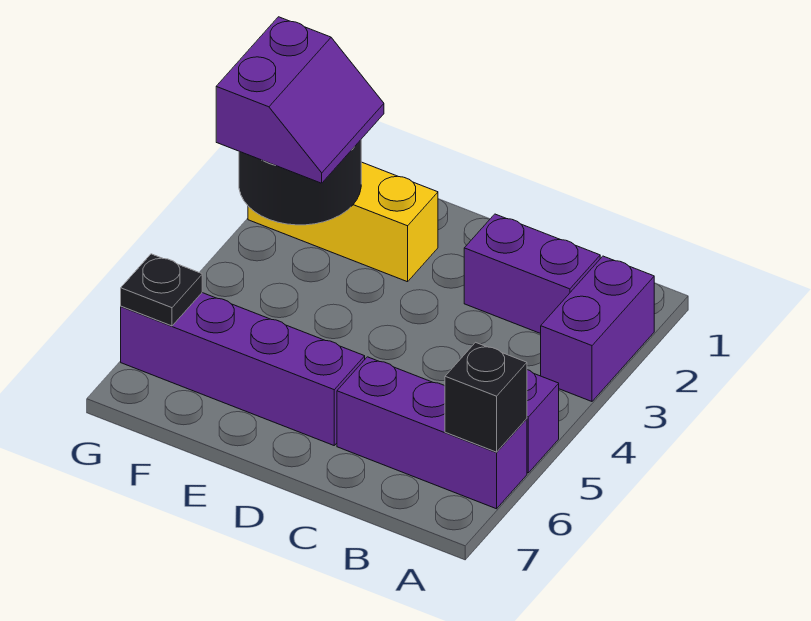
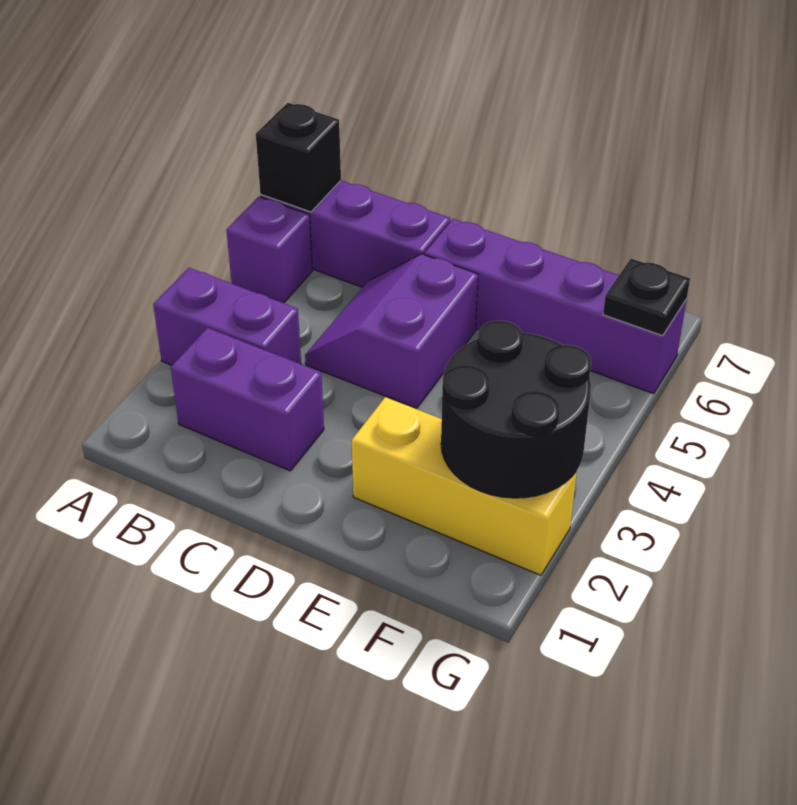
purple 1x2 brick [541,256,654,401] -> purple 1x2 brick turned to [153,268,301,365]
purple 2x2 slope [216,17,384,183] -> purple 2x2 slope moved to [305,254,478,408]

